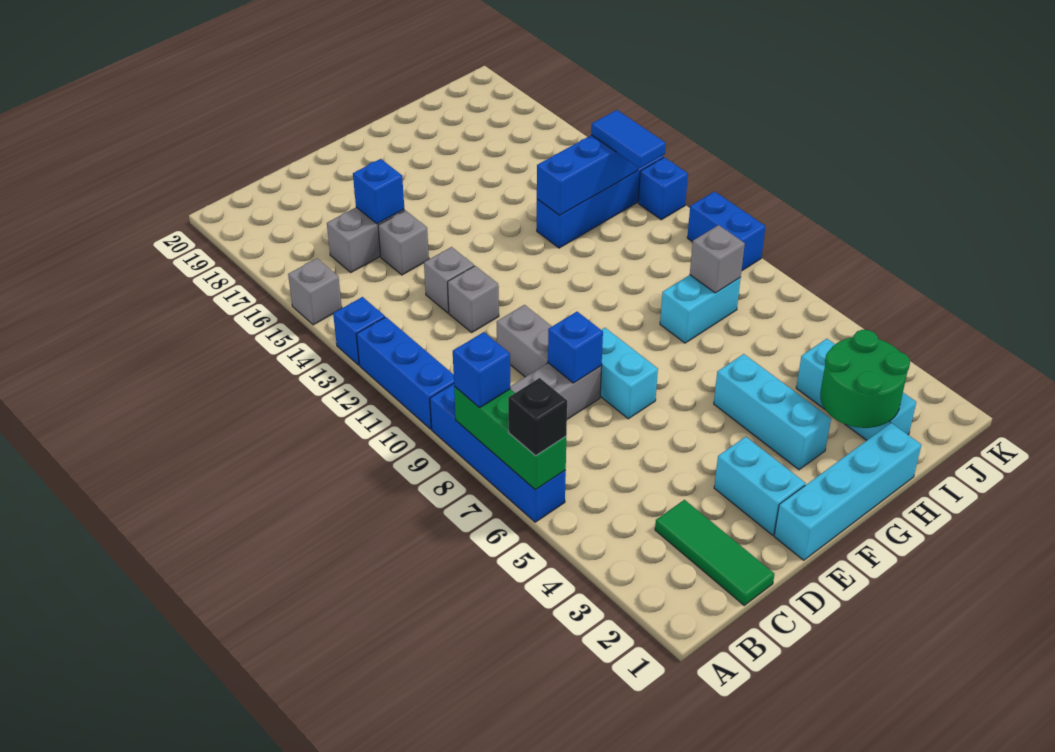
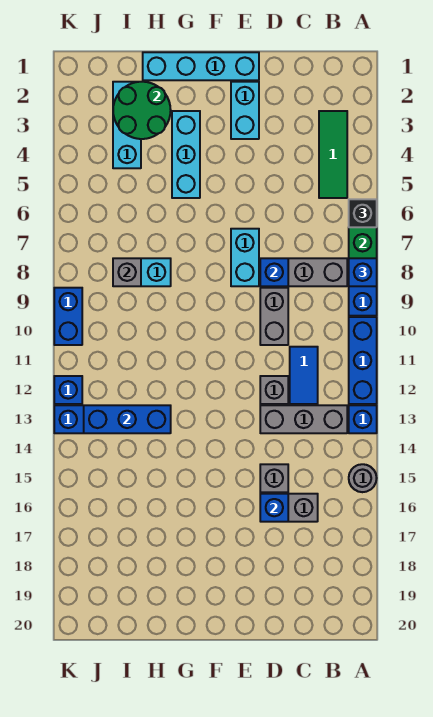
grey 1x1 brick [288,258,342,325] -> grey 1x1 round brick [349,464,377,492]
green 1x3 tile [655,500,774,605] -> green 1x3 tile moved to [319,111,347,198]
grey 1x1 brick [424,247,474,313] -> grey 1x3 brick [260,405,347,433]
blue 1x2 tile [591,110,666,168] -> blue 1x2 tile moved to [290,347,318,404]

